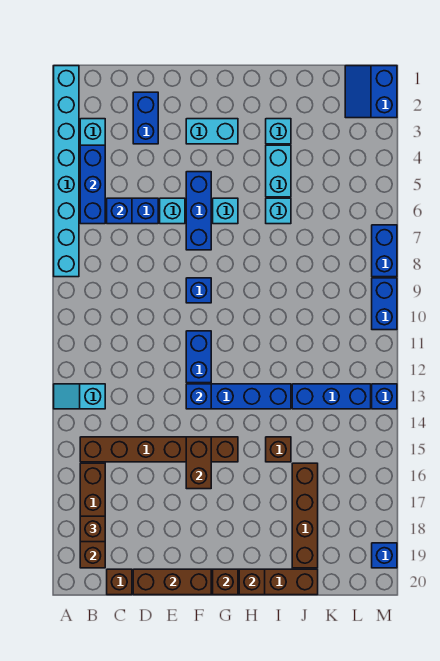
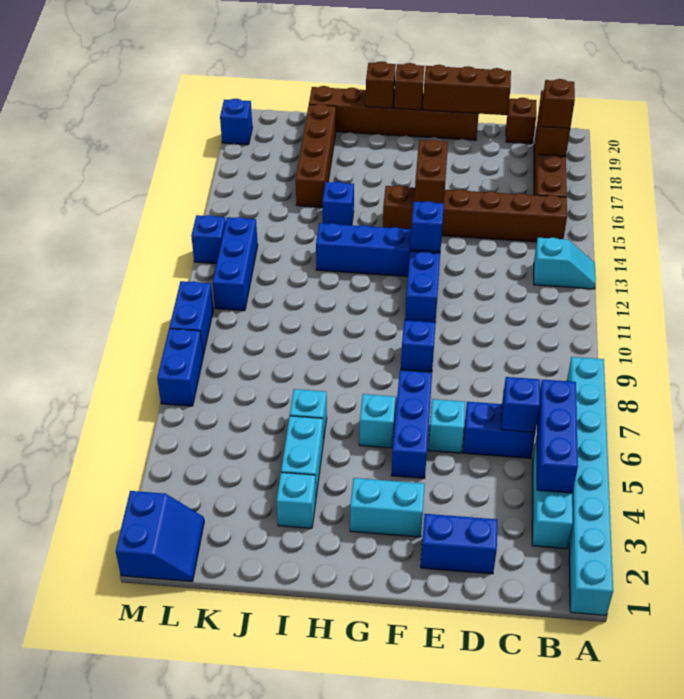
blue 1x2 brick [133,92,158,144] -> blue 1x2 brick turned to [421,514,497,574]
brown 1x1 brick [266,437,291,462] -> blue 1x1 brick [322,182,354,225]
blue 1x3 brick [292,384,371,409] -> blue 1x3 brick turned to [213,217,258,311]

